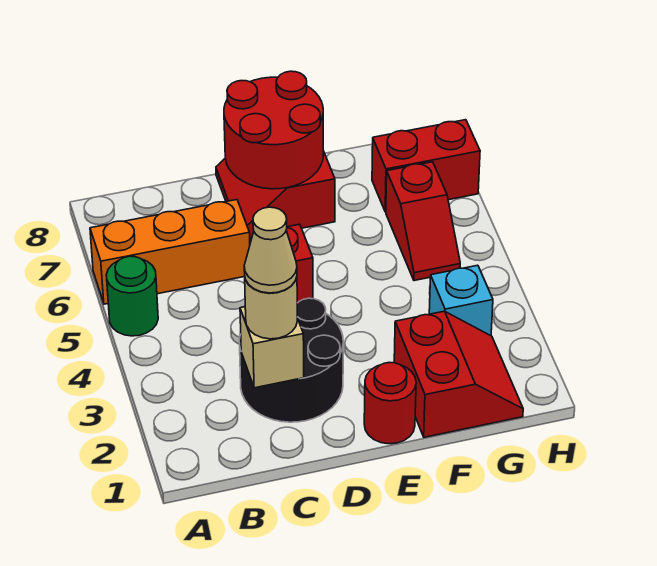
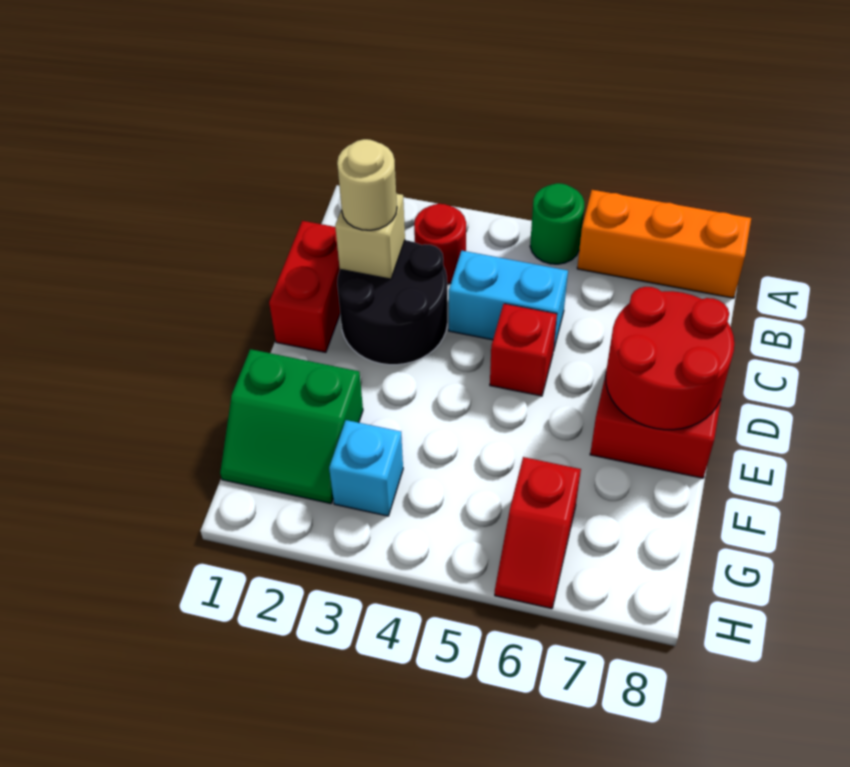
orange 1x3 brick [90,200,250,304] -> orange 1x3 brick turned to [577,190,751,298]
tan 1x1 cone [244,207,297,293] -> none
none -> cyan 1x2 brick [449,251,568,351]
red 1x1 round brick [364,362,416,444] -> red 1x1 round brick moved to [414,204,466,284]
red 2x2 slope [394,311,523,437] -> green 2x2 slope [220,349,363,504]
red 1x2 slope [386,162,460,281] -> red 1x2 slope turned to [495,457,581,609]
red 1x2 brick [372,120,480,212] -> red 1x2 brick moved to [269,221,340,352]

